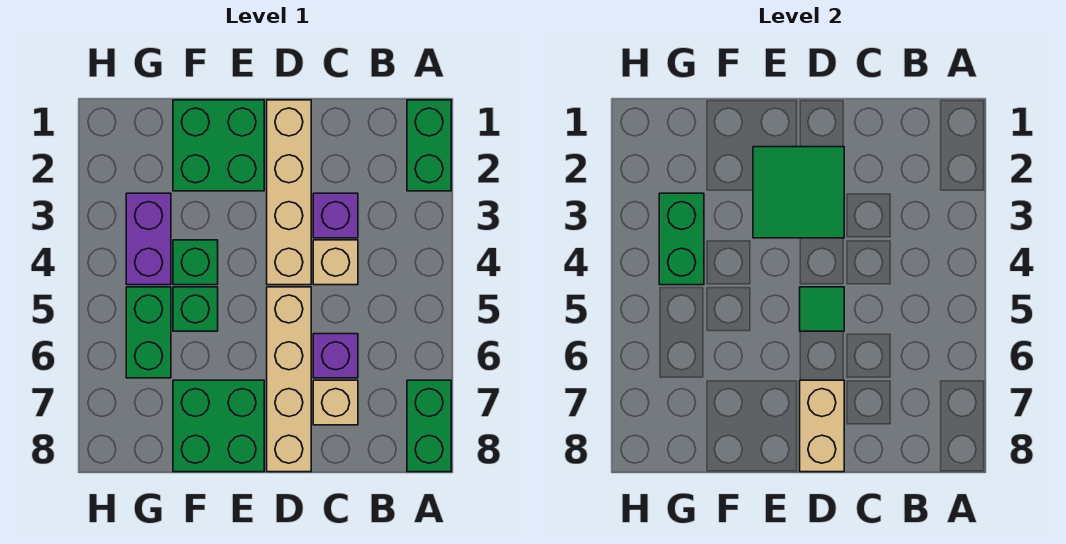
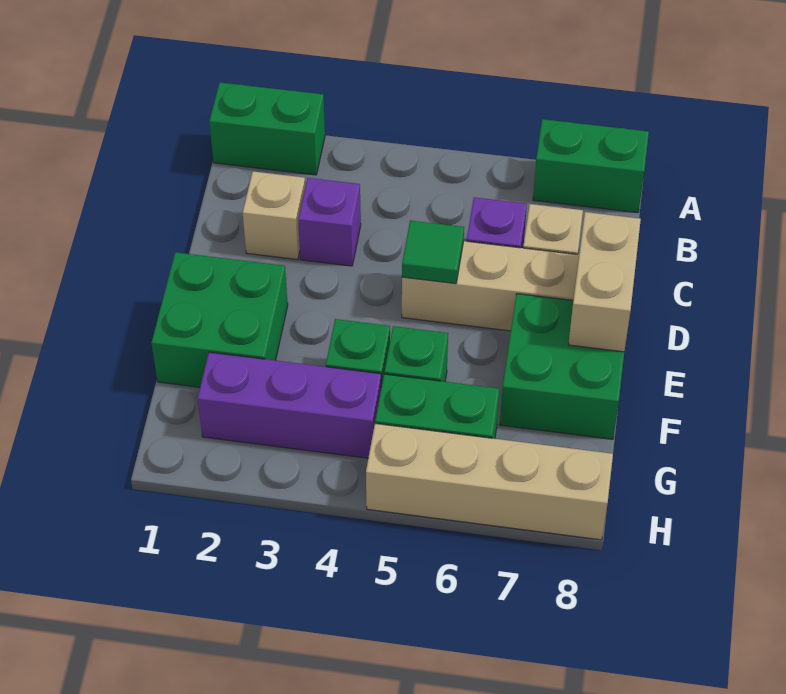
tan 1x1 brick [313,240,358,285] -> tan 1x1 brick moved to [243,171,305,260]
tan 1x4 brick [267,100,311,285] -> tan 1x4 brick moved to [366,424,613,540]
green 2x2 tile [753,147,844,238] -> none
tan 1x2 brick [800,380,844,472] -> tan 1x2 brick turned to [568,212,641,352]
purple 1x2 brick [126,193,171,285] -> purple 1x3 brick [198,352,381,458]
green 1x2 brick [659,193,704,285] -> none

